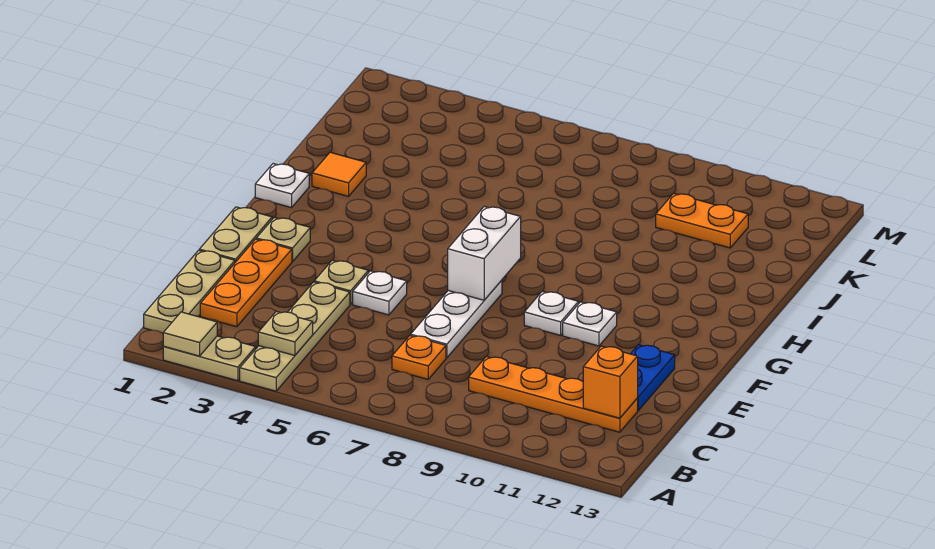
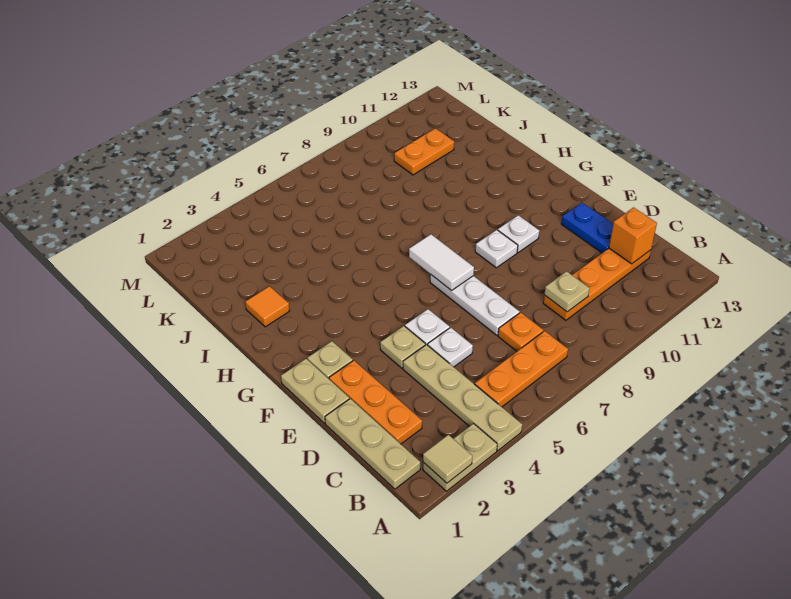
tan 1x1 plate [258,311,313,356] -> tan 1x1 plate moved to [544,271,590,312]
none -> orange 1x3 plate [475,331,568,407]
white 1x2 brick [448,206,521,300] -> white 1x2 tile [409,234,474,291]
white 1x1 plate [255,164,309,208] -> white 1x1 plate moved to [428,327,473,367]

